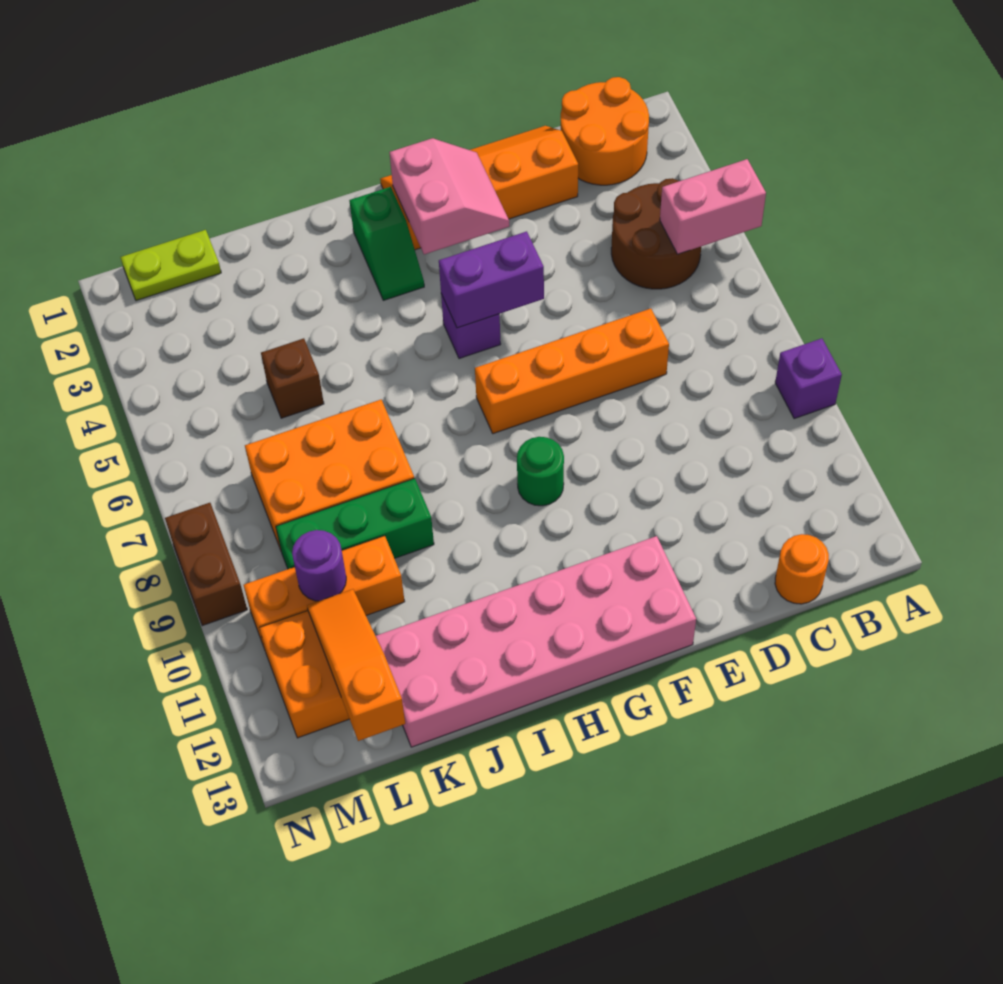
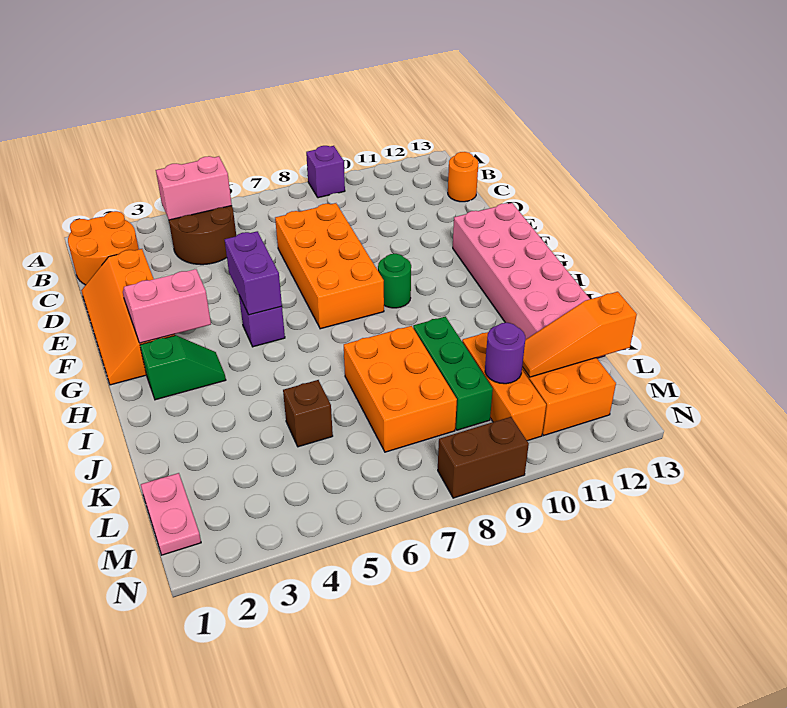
pink 1x2 brick [660,159,766,254] -> pink 1x2 brick turned to [156,156,232,220]
orange 1x4 brick [475,309,669,434] -> orange 2x4 brick [275,203,384,329]
lime 1x2 plate [120,230,221,301] -> pink 1x2 plate [141,473,201,555]

